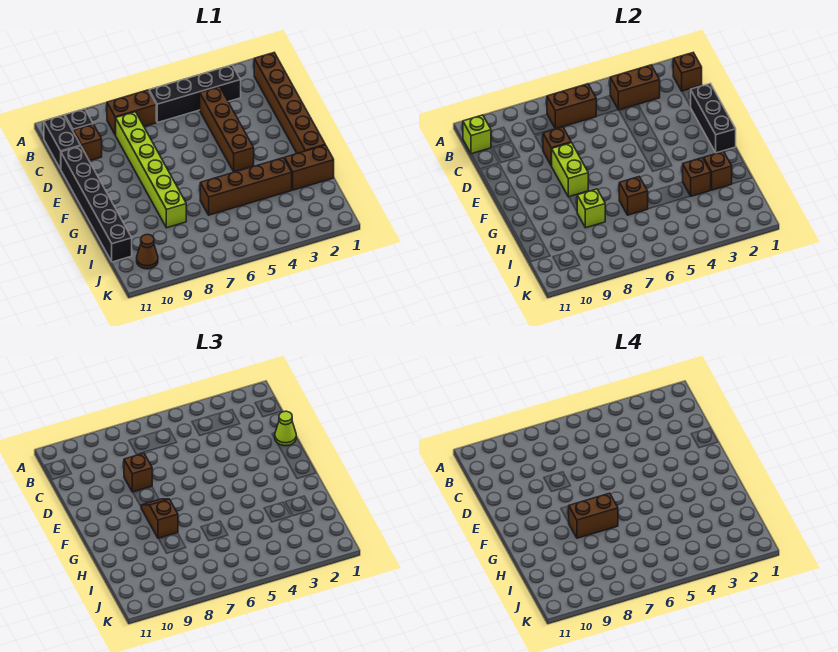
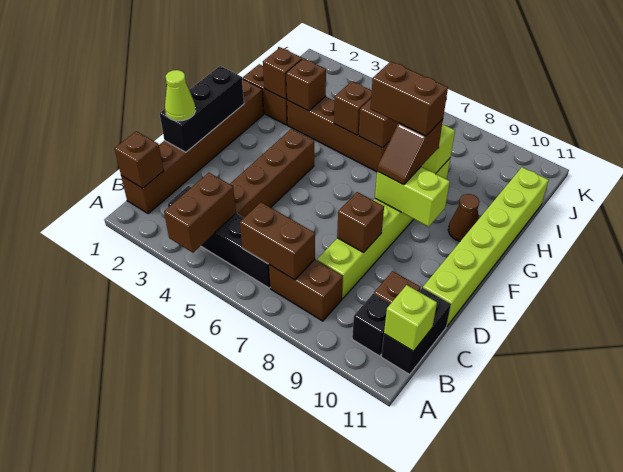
brown 1x2 brick [610,65,660,110] -> brown 1x2 brick turned to [164,173,236,253]
brown 1x1 brick [124,453,152,492] -> brown 1x1 brick moved to [334,81,372,135]
black 1x6 brick [61,146,132,262] -> lime 1x6 brick [423,167,549,327]
lime 1x2 brick [552,143,588,197] -> lime 1x2 brick turned to [375,167,450,227]
brown 1x1 cone [137,235,158,269] -> brown 1x1 cone moved to [448,194,479,241]

